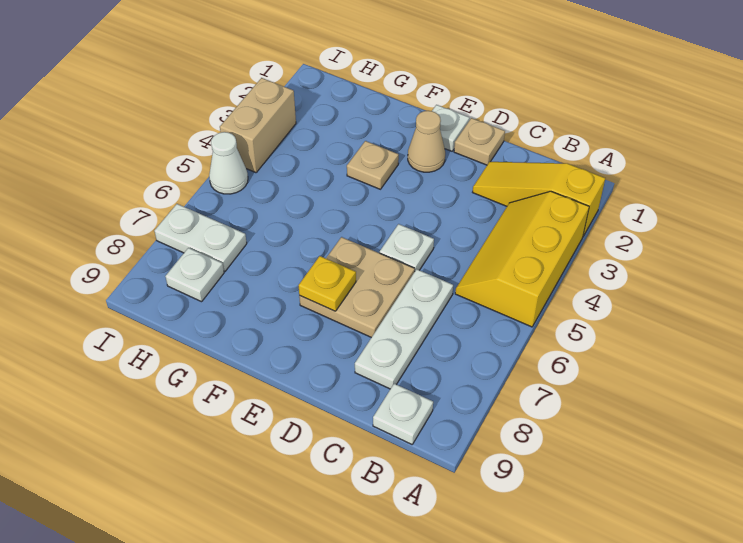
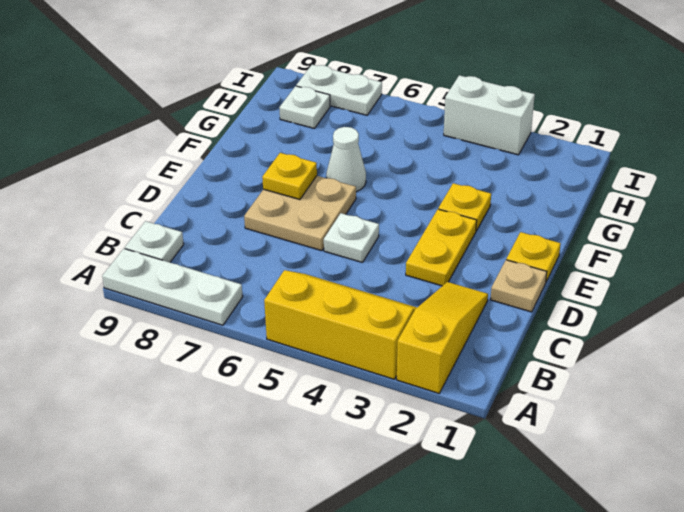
white 1x3 plate [355,269,453,389] -> white 1x3 plate moved to [102,249,243,325]
none -> yellow 1x2 plate [406,209,477,286]
white 1x1 plate [432,105,469,151] -> yellow 1x1 plate [506,232,561,281]
tan 1x1 cone [408,111,445,172] -> none
tan 1x1 plate [347,141,399,189] -> yellow 1x1 plate [438,183,491,231]
white 1x2 plate [155,204,247,271] -> white 1x2 plate turned to [296,65,382,115]
tan 1x2 brick [220,78,296,173] -> white 1x2 brick [444,75,535,155]
white 1x1 cone [209,132,248,194] -> white 1x1 cone moved to [326,127,366,192]

